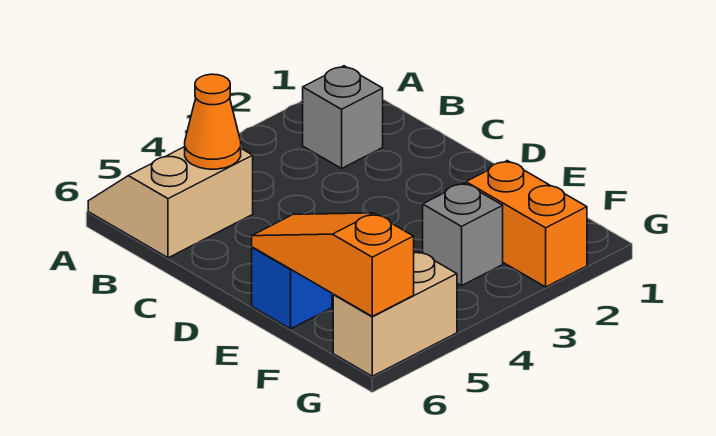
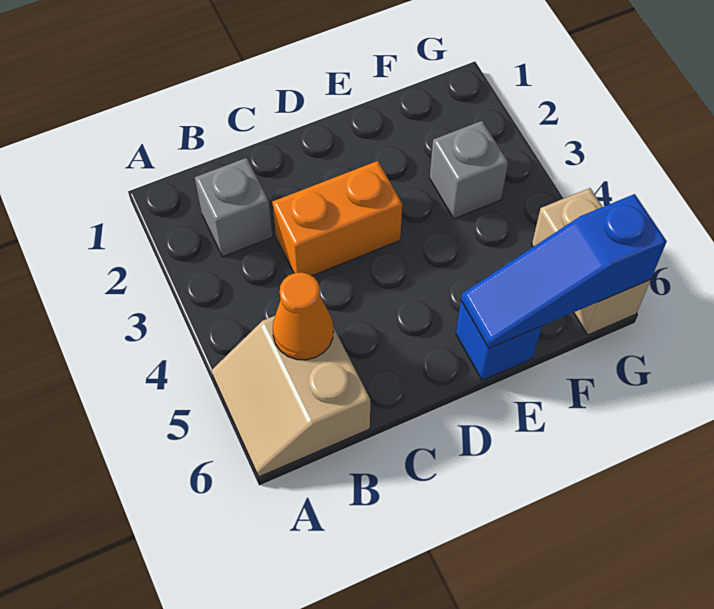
orange 1x3 slope [252,213,414,316] -> blue 1x3 slope [461,194,667,348]
orange 1x2 brick [466,161,587,287] -> orange 1x2 brick moved to [272,161,402,276]

